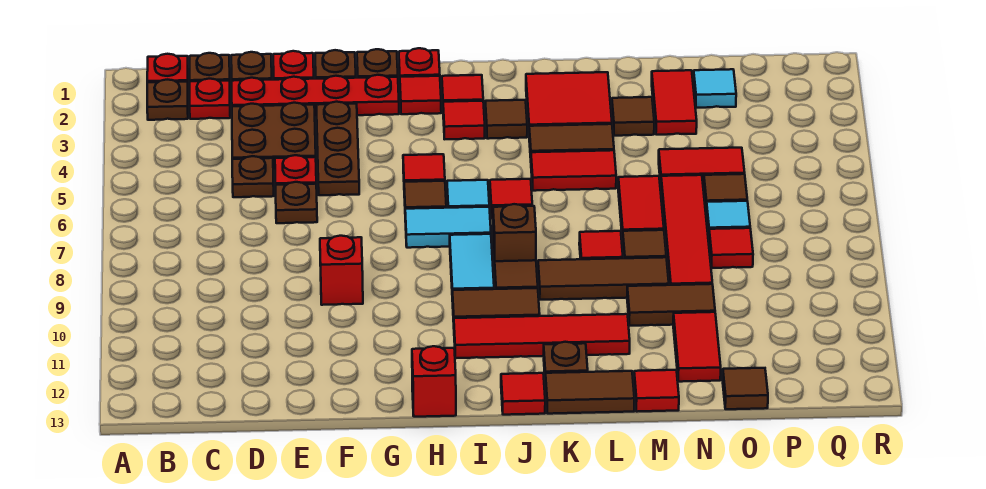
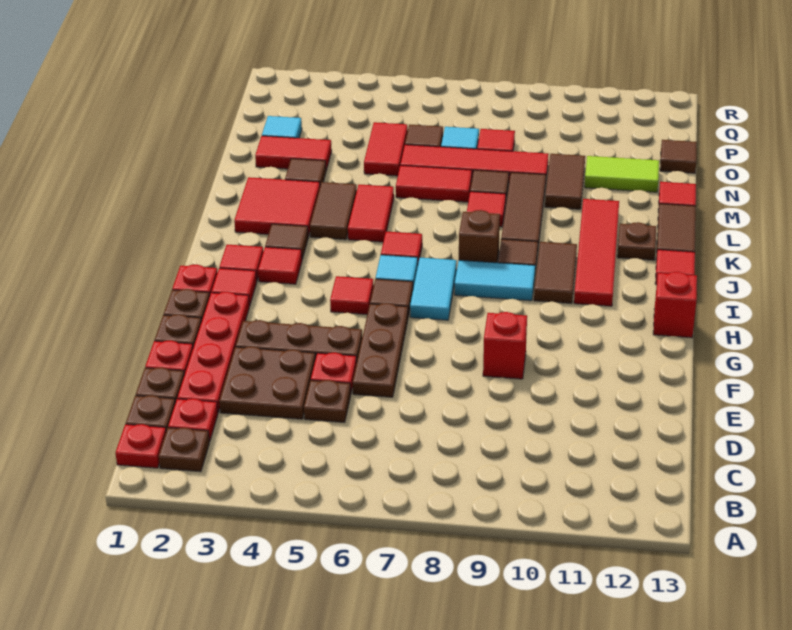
brown 1x1 plate [276,182,317,223] -> brown 1x3 plate [353,303,408,397]
red 1x2 tile [673,312,721,382] -> lime 1x2 tile [585,156,659,192]

